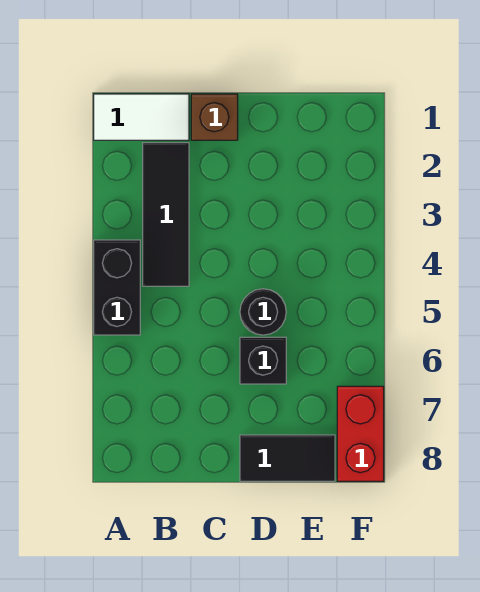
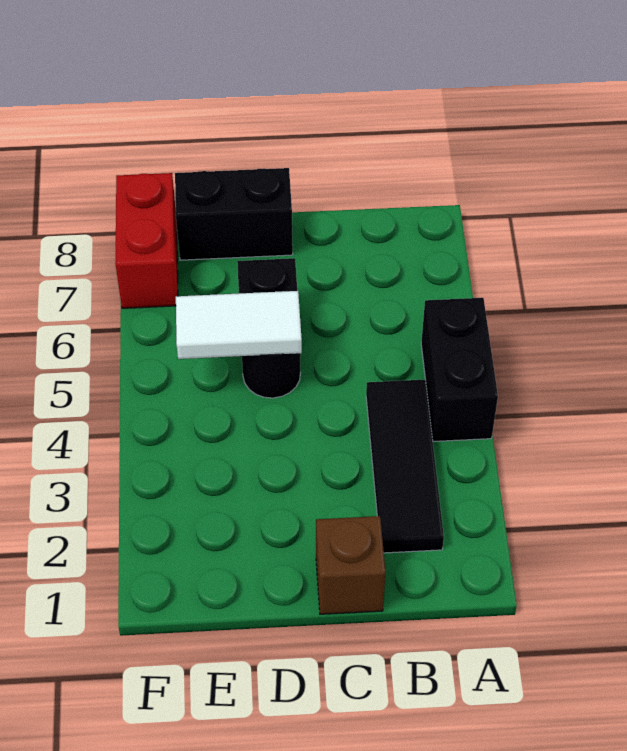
white 1x2 tile [94,94,189,140] -> white 1x2 tile moved to [176,291,302,359]
black 1x2 tile [240,435,335,481] -> black 1x2 brick [175,168,293,260]

